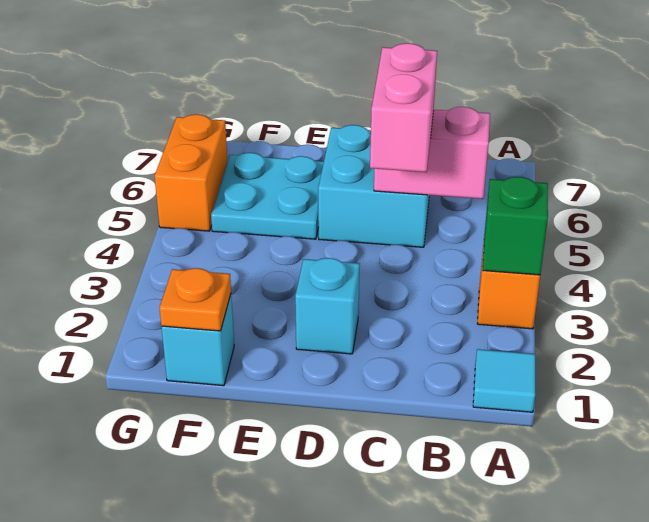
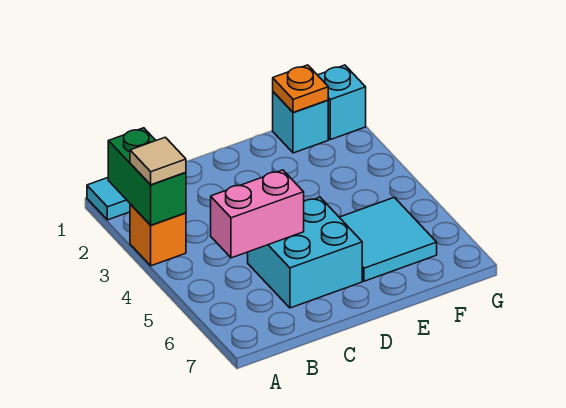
green 1x1 brick [483,177,548,275] -> green 1x2 brick [108,128,186,225]
none -> tan 1x1 tile [130,137,186,185]
pink 1x2 brick [370,43,437,172] -> none
cyan 1x1 brick [295,258,360,354] -> cyan 1x1 brick moved to [318,65,366,140]
cyan 2x2 plate [211,153,324,239] -> cyan 2x2 tile [339,197,437,281]
orange 1x2 brick [155,114,228,231] -> none

